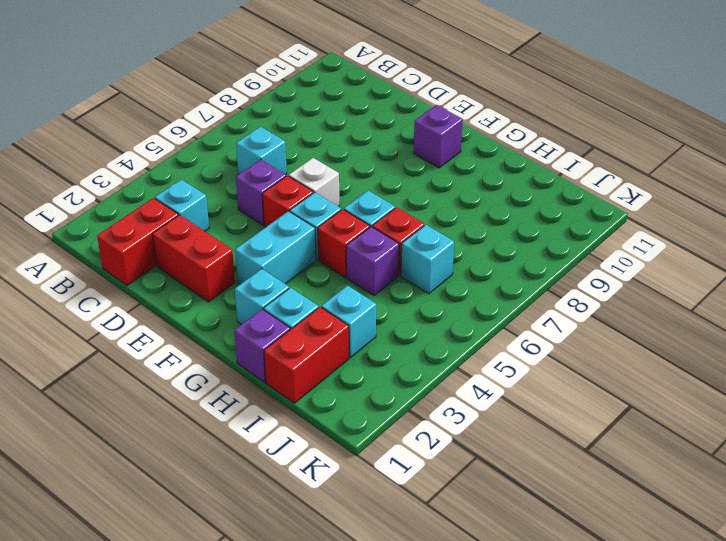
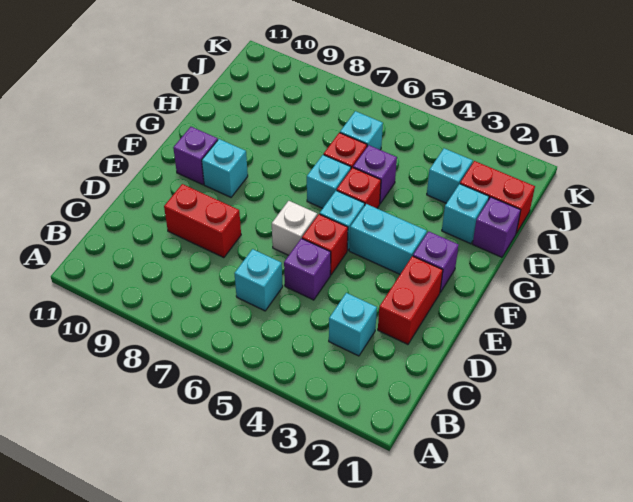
red 1x2 brick [97,198,178,285] -> red 1x2 brick moved to [164,184,241,258]
none -> purple 1x1 brick [413,231,459,292]
cyan 1x1 brick [235,269,289,325] -> cyan 1x1 brick moved to [202,139,248,197]

